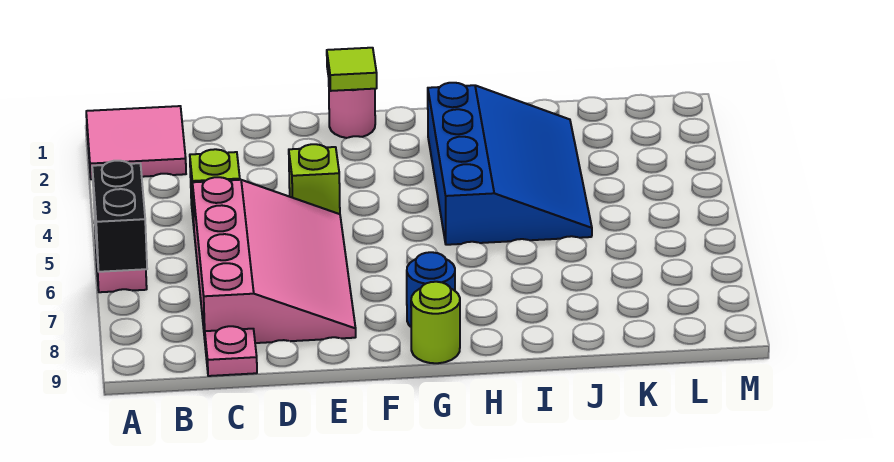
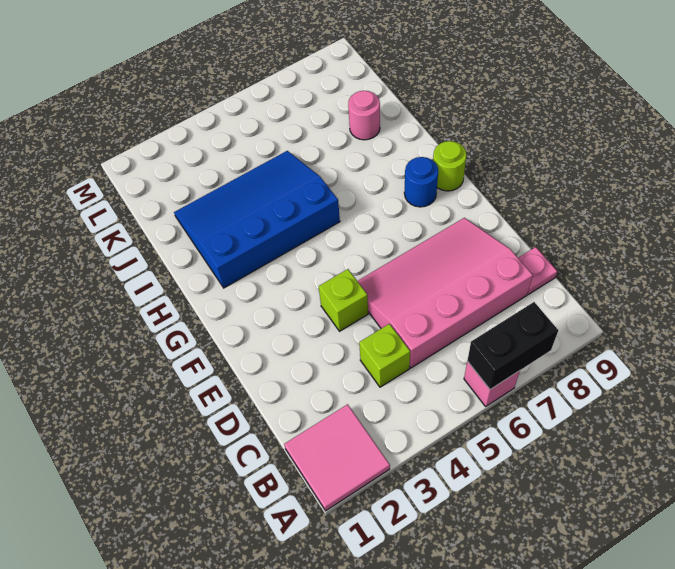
pink 1x1 round brick [329,84,375,138] -> pink 1x1 round brick moved to [348,91,380,140]
lime 1x1 tile [327,48,377,91] -> none

